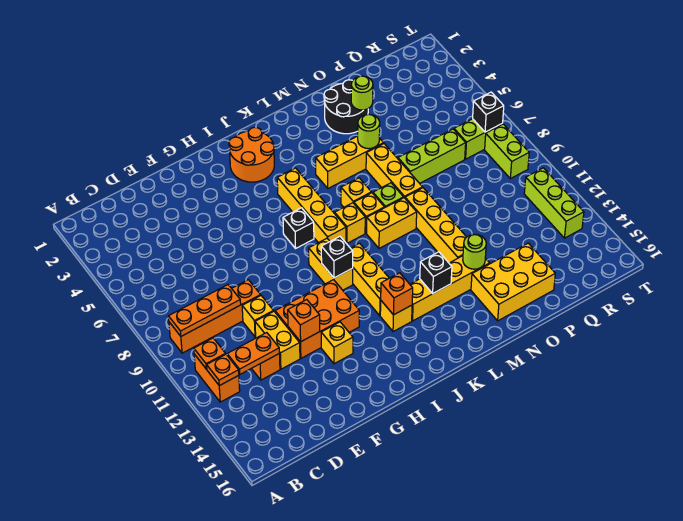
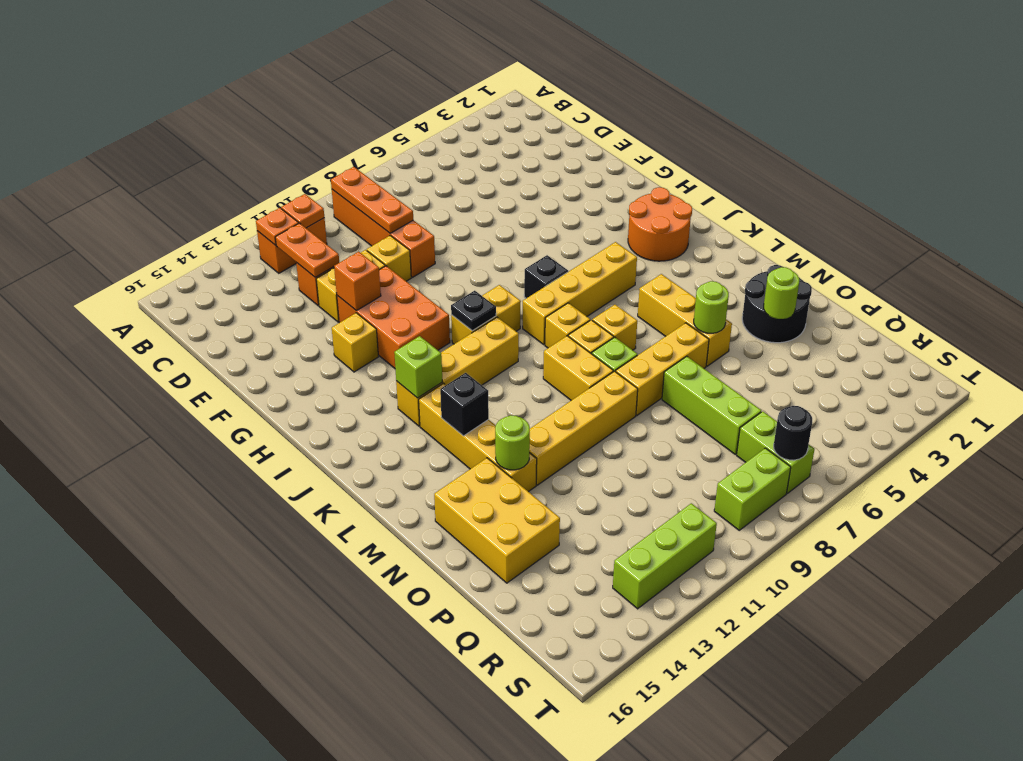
black 1x1 brick [321,237,353,278] -> black 1x1 plate [451,291,496,331]
orange 1x1 brick [381,273,413,315] -> lime 1x1 brick [394,336,442,398]
black 1x1 brick [473,92,504,132] -> black 1x1 round brick [774,406,812,460]

